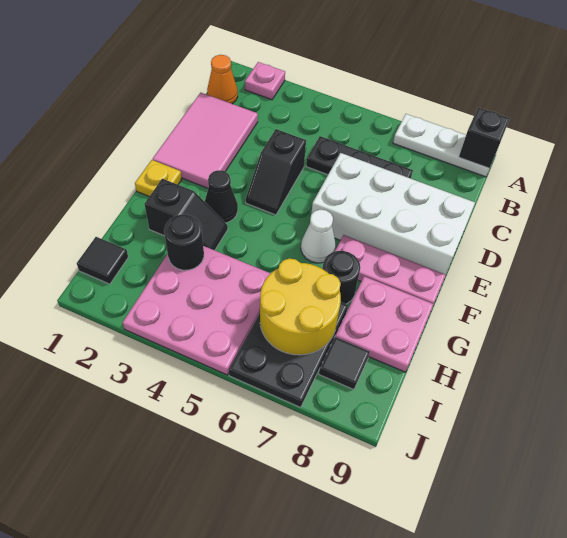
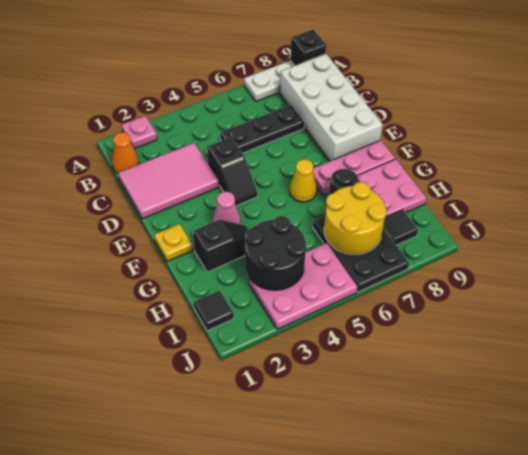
pink 2x3 tile [153,93,258,188] -> pink 2x3 tile turned to [118,143,219,219]
white 2x4 brick [311,153,475,275] -> white 2x4 brick turned to [280,54,383,161]
black 1x1 cone [205,170,238,223] -> pink 1x1 cone [213,192,240,224]
white 1x1 cone [301,209,336,263] -> yellow 1x1 cone [290,159,317,202]
pink 3x3 plate [123,246,271,375] -> pink 2x3 plate [249,243,357,329]
black 1x1 round brick [164,215,204,270] -> black 2x2 round brick [245,216,306,290]

